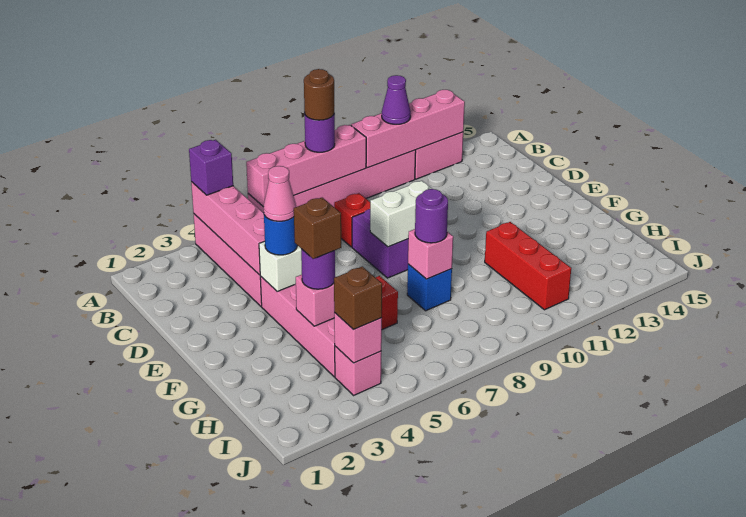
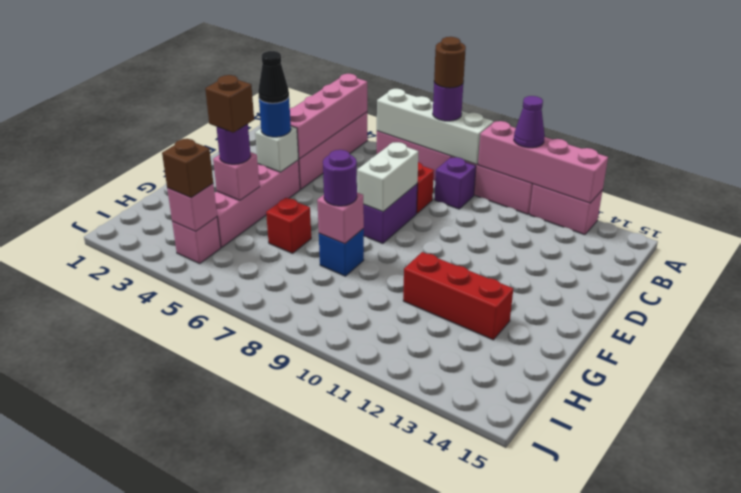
purple 1x1 brick [189,140,233,195] -> purple 1x1 brick moved to [435,157,476,209]
pink 1x4 brick [246,125,366,206] -> white 1x4 brick [377,89,493,165]
pink 1x1 cone [263,166,296,221] -> black 1x1 cone [258,51,289,103]
white 1x2 brick [370,181,432,247] -> white 1x2 brick turned to [357,142,419,212]
red 1x3 brick [485,222,571,310] -> red 1x3 brick turned to [403,252,513,340]

